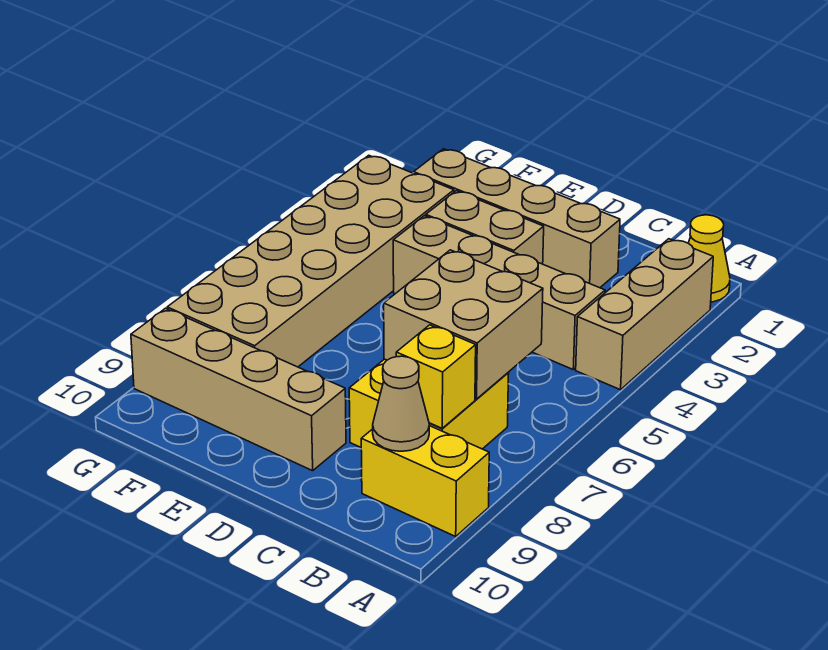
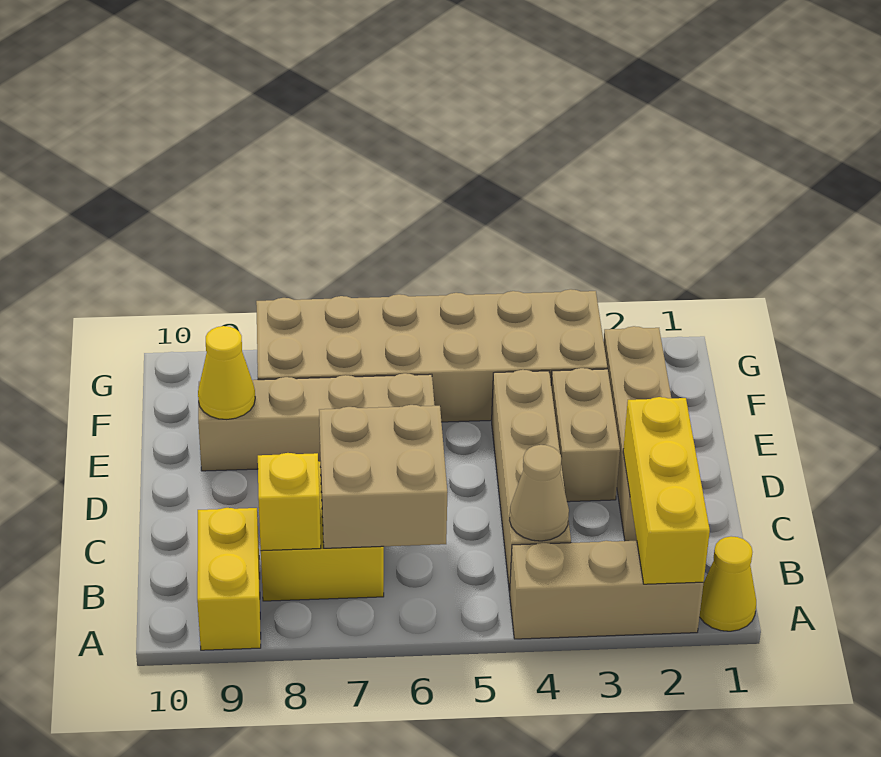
none -> yellow 1x3 brick [623,397,710,584]
tan 1x1 cone [373,356,429,451] -> tan 1x1 cone moved to [509,445,569,541]
tan 1x4 brick [131,308,346,471] -> tan 1x4 brick turned to [198,373,435,471]
none -> yellow 1x1 cone [198,326,255,419]

